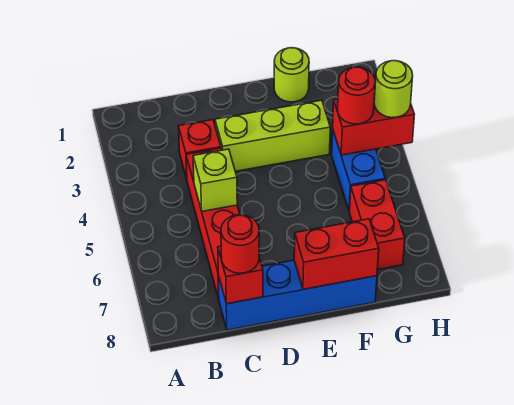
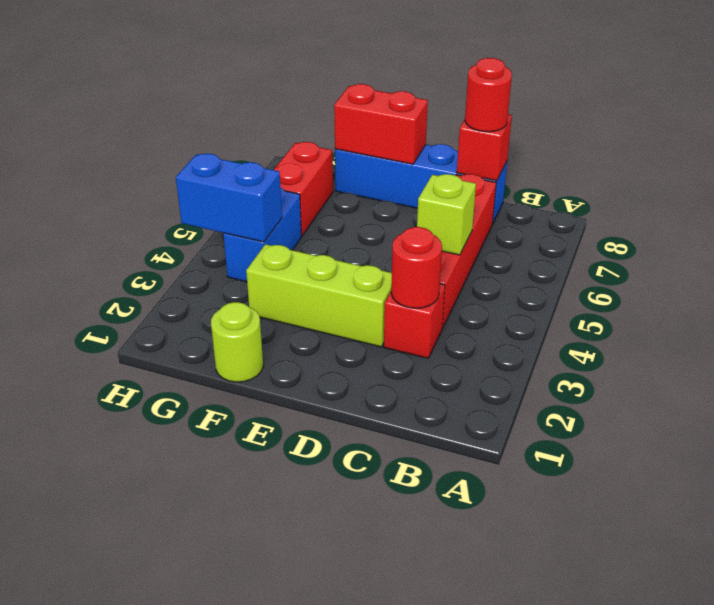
red 1x2 brick [333,97,415,155] -> blue 1x2 brick [176,154,282,242]
red 1x1 round brick [338,67,375,124] -> red 1x1 round brick moved to [391,227,442,308]
lime 1x1 round brick [374,61,413,118] -> none

